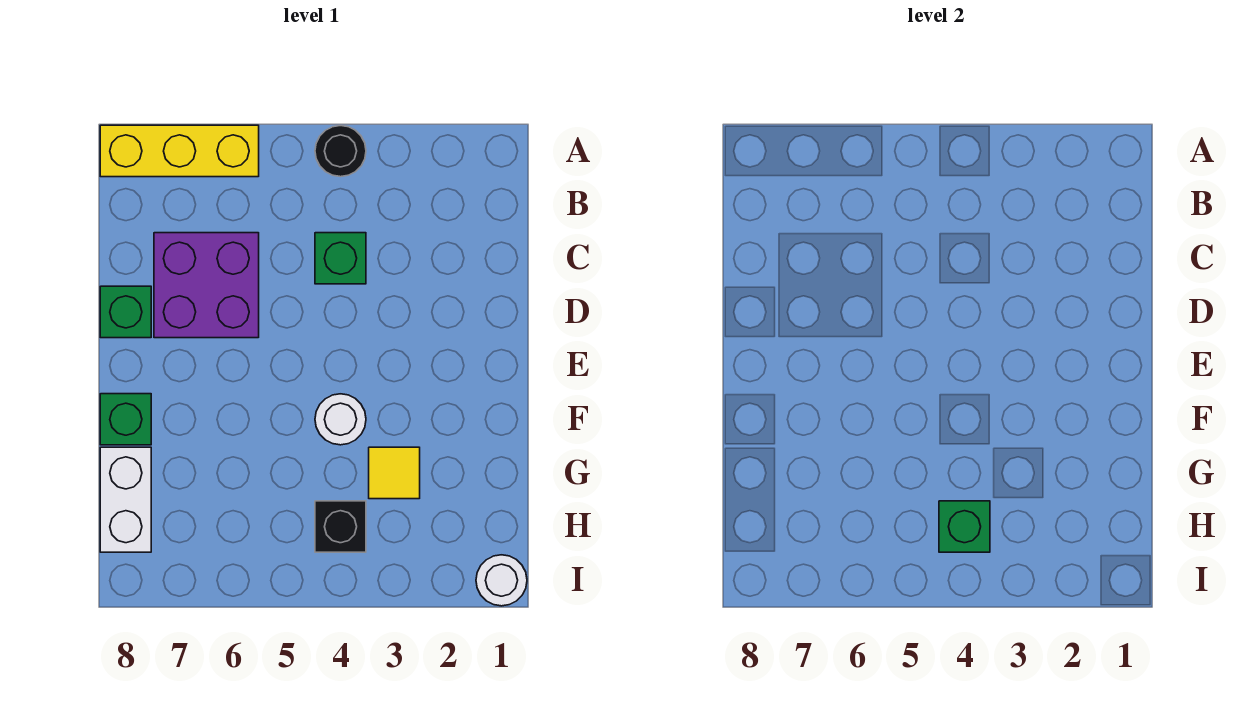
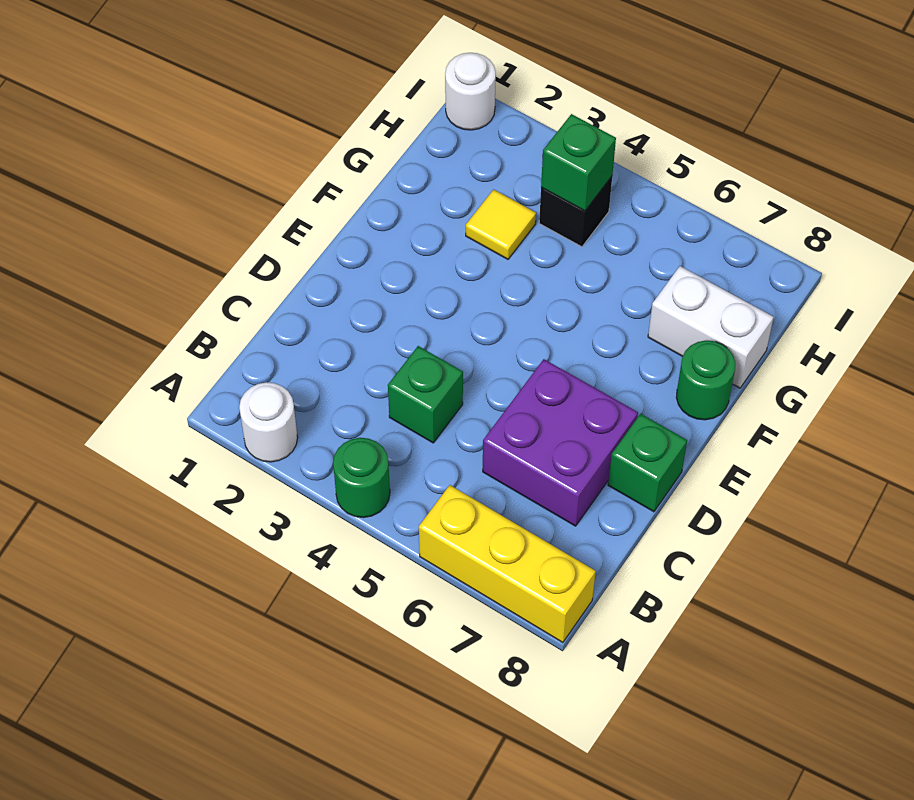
black 1x1 round brick [315,126,366,177] -> green 1x1 round brick [333,438,390,518]
white 1x1 round brick [315,394,366,445] -> white 1x1 round brick moved to [239,382,298,462]
green 1x1 brick [100,394,151,445] -> green 1x1 round brick [676,341,735,420]
white 1x2 brick [100,447,151,552] -> white 1x2 brick turned to [648,266,774,388]

